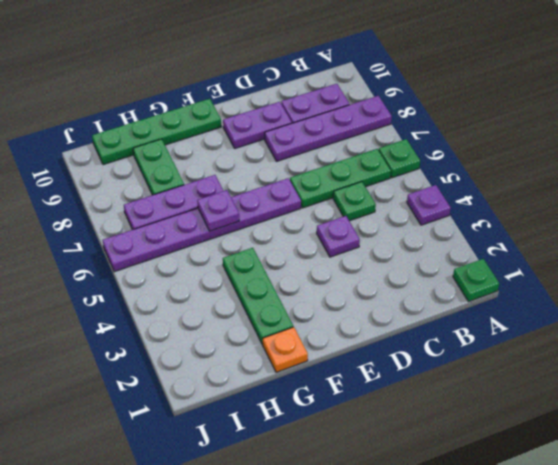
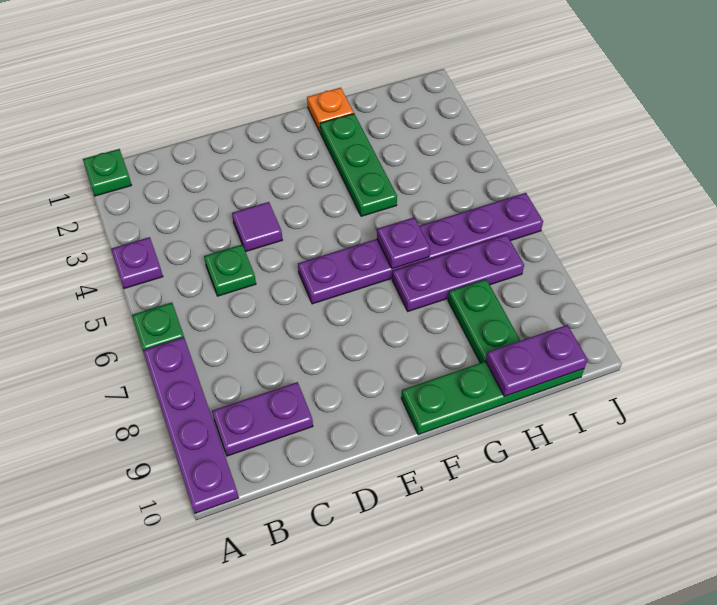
purple 1x4 plate [265,96,392,161] -> purple 1x4 plate turned to [143,337,239,513]
green 1x3 plate [290,149,391,208] -> none
purple 1x1 plate [317,216,360,257] -> purple 1x1 tile [232,202,282,252]
purple 1x2 plate [223,102,292,148] -> purple 1x2 plate moved to [486,325,588,396]

